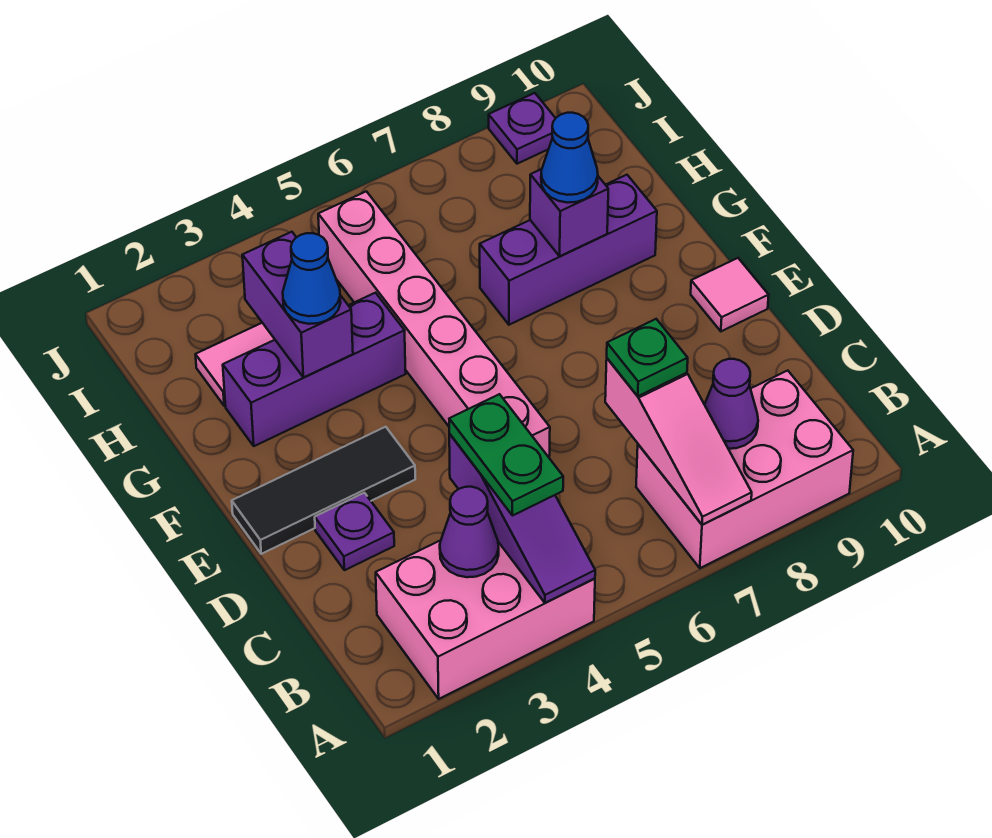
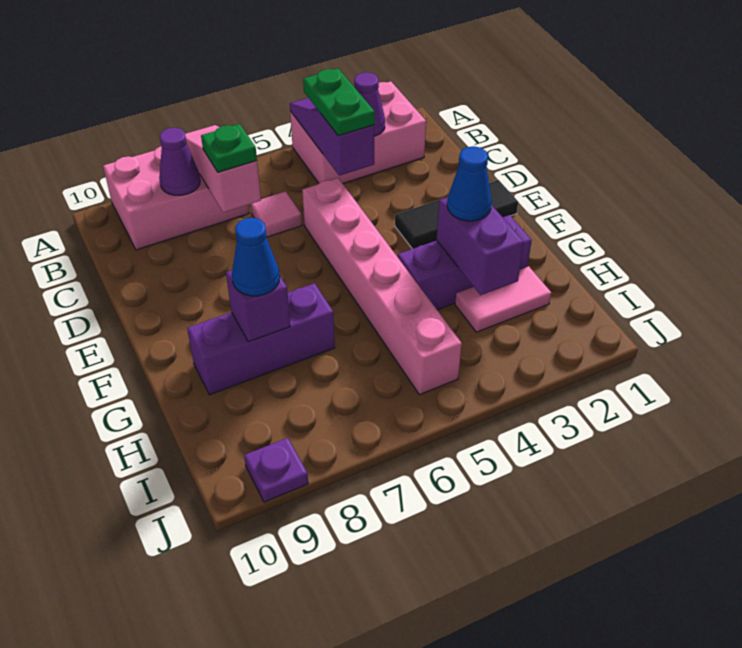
purple 1x1 plate [315,493,394,570] -> none
pink 1x1 tile [691,258,769,331] -> pink 1x1 tile moved to [251,191,302,237]

